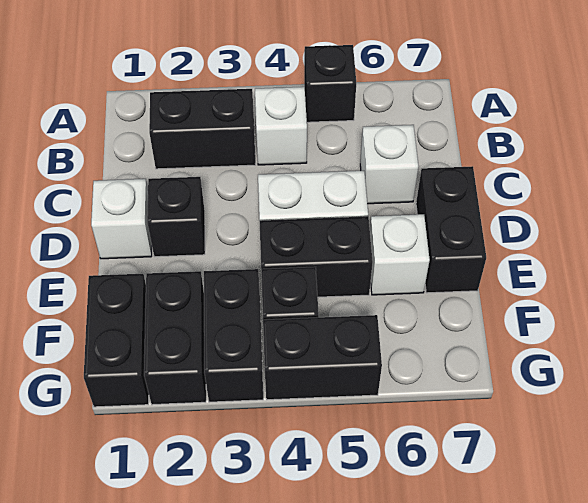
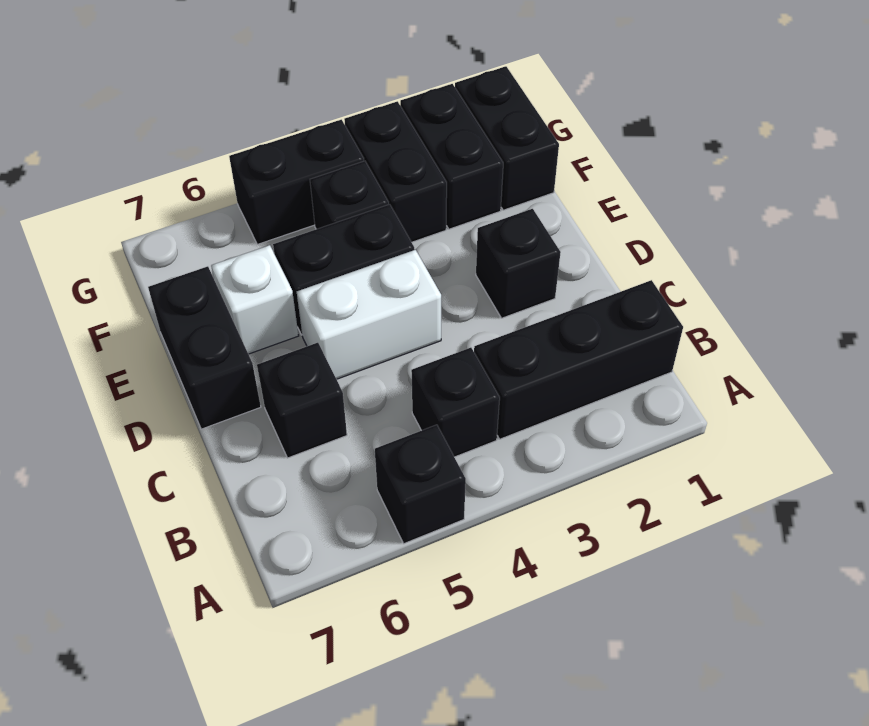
black 1x2 brick [149,89,256,169] -> black 1x3 brick [474,280,683,439]
white 1x1 brick [255,87,307,165] -> black 1x1 brick [411,348,500,457]
white 1x1 brick [360,125,418,204] -> black 1x1 brick [257,343,347,458]
white 1x1 brick [91,179,152,259] -> none

